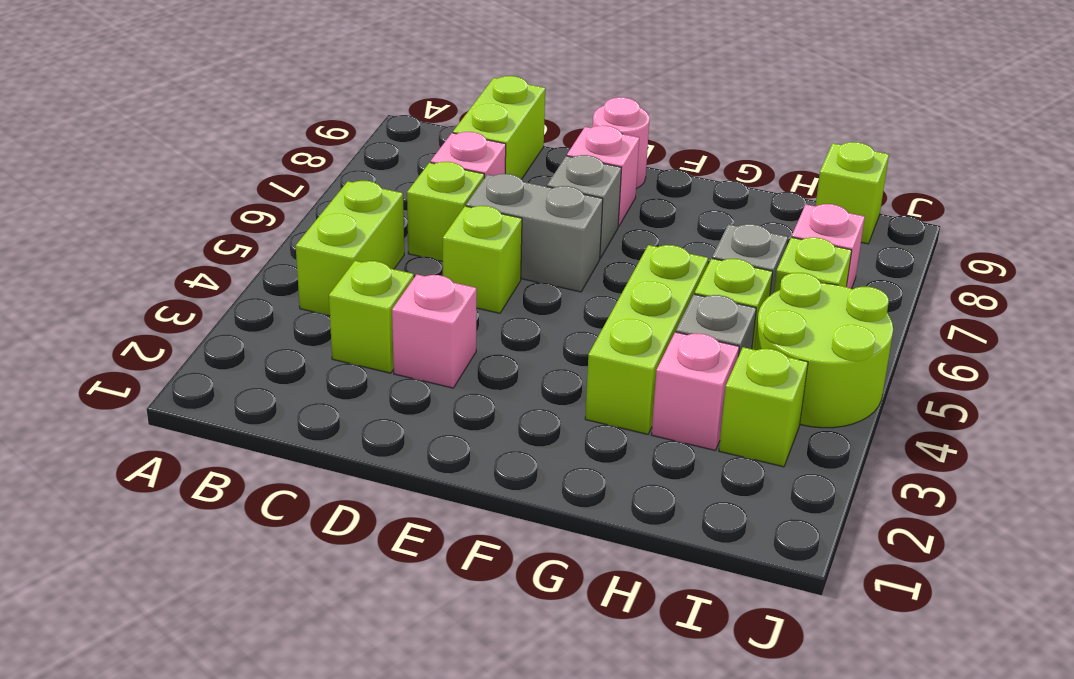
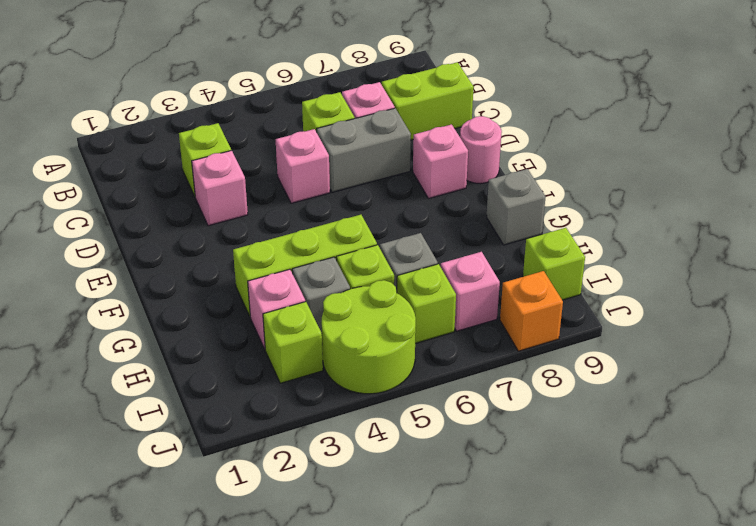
lime 1x2 brick [296,181,404,316] -> none
lime 1x1 brick [443,206,522,313] -> pink 1x1 brick [276,129,330,203]
grey 1x2 brick [466,174,603,292] -> grey 1x2 brick turned to [317,108,411,192]
grey 1x1 brick [547,155,622,258] -> grey 1x1 brick moved to [487,169,546,245]
none -> orange 1x1 brick [500,271,563,351]

